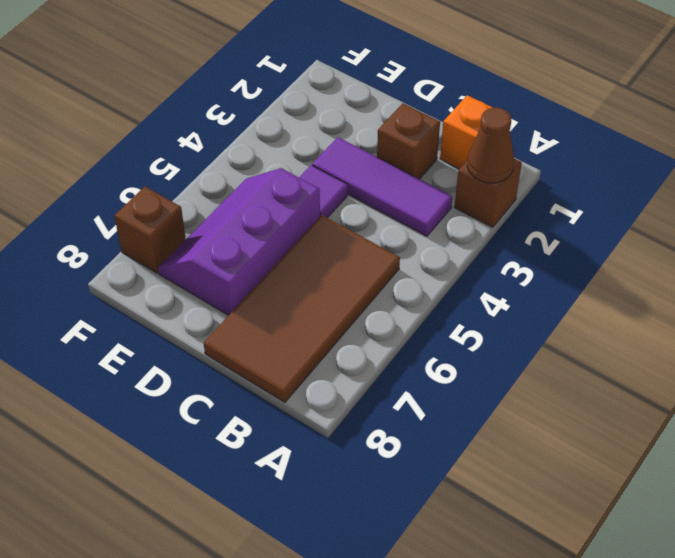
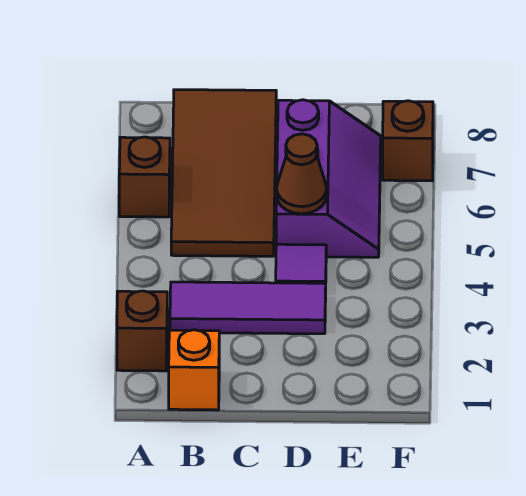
brown 1x1 cone [467,108,514,183] -> brown 1x1 cone moved to [277,134,327,214]
brown 1x1 brick [377,103,440,179] -> brown 1x1 brick moved to [119,137,170,217]

